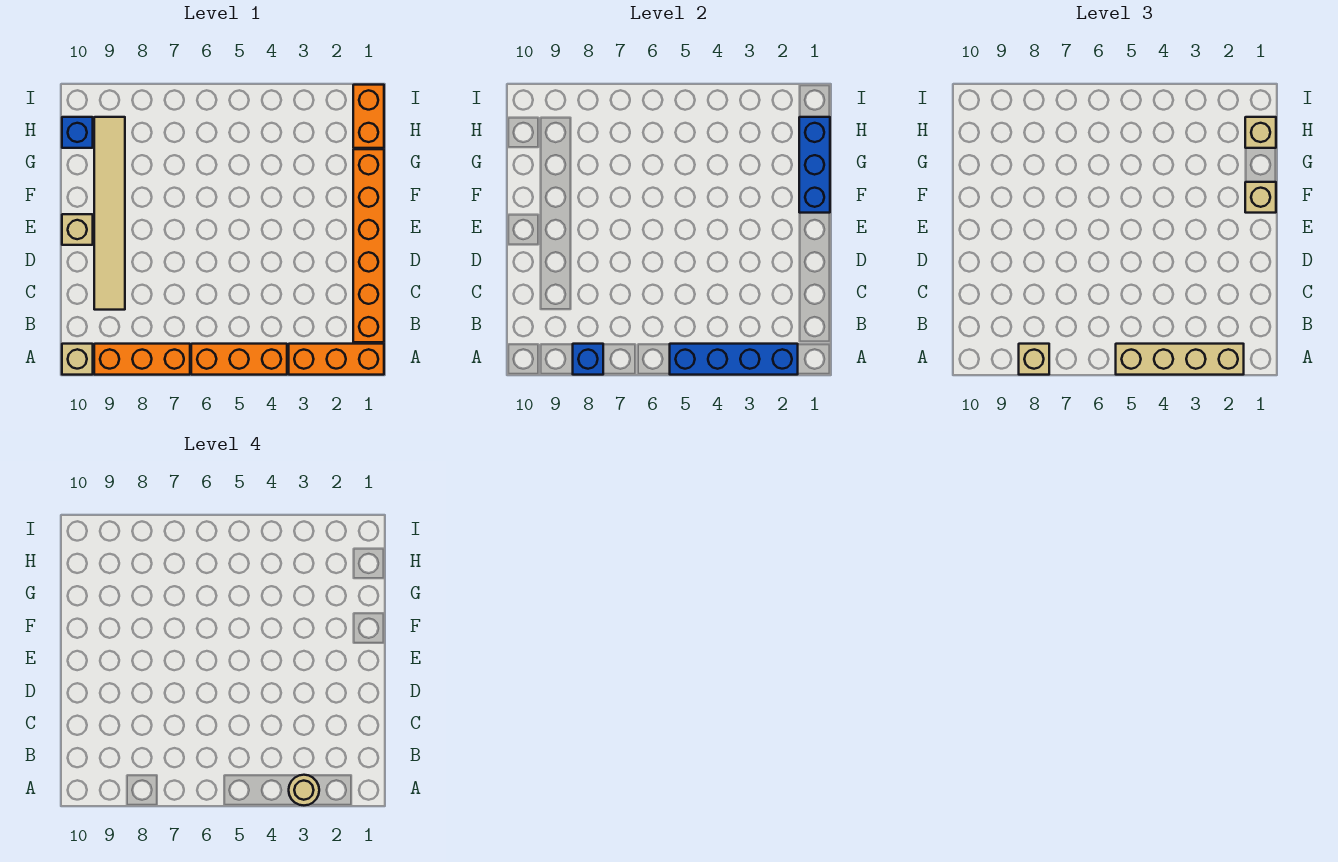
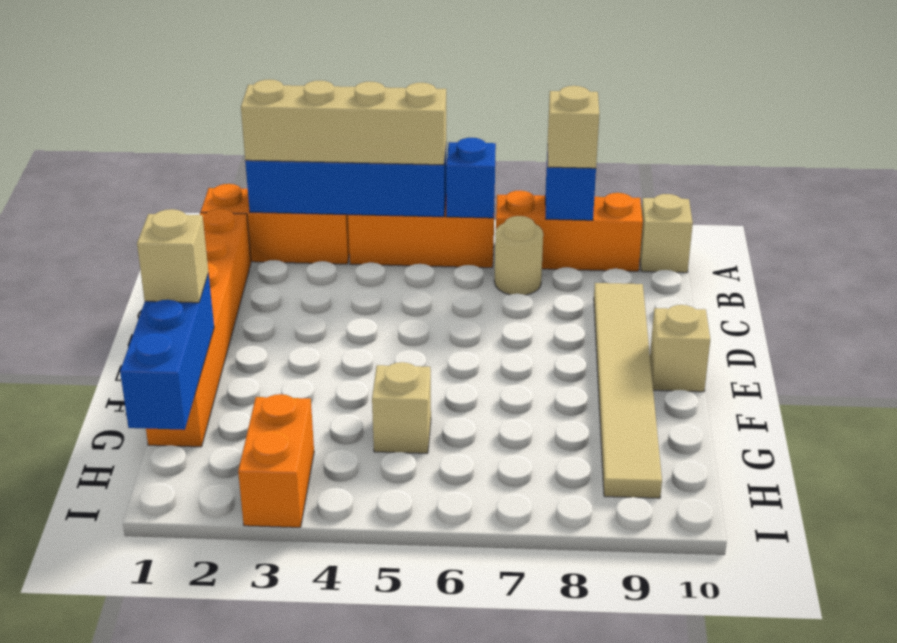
tan 1x1 round brick [289,775,319,805] -> tan 1x1 round brick moved to [494,216,543,295]
orange 1x2 brick [353,85,384,148] -> orange 1x2 brick moved to [238,394,314,527]
tan 1x1 brick [1245,117,1276,148] -> tan 1x1 brick moved to [372,362,431,453]
blue 1x1 brick [62,117,93,148] -> blue 1x1 brick moved to [446,138,496,218]

